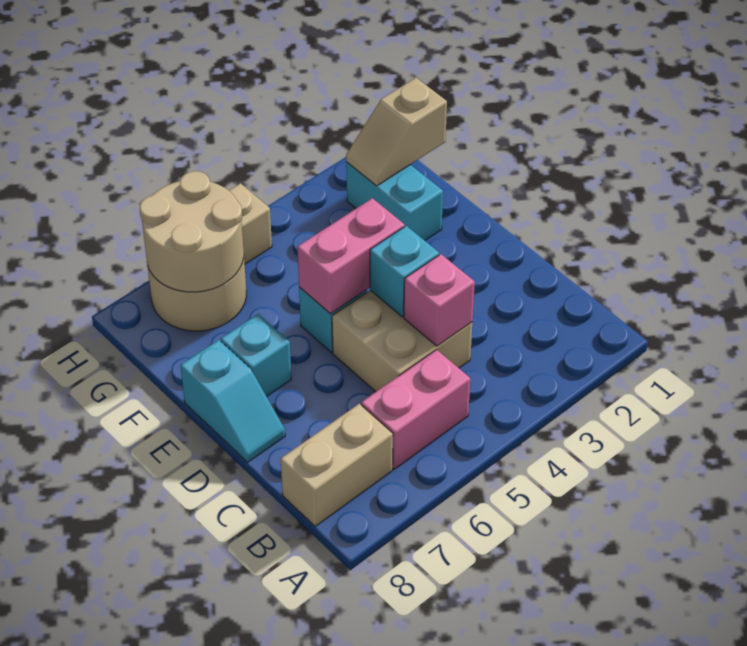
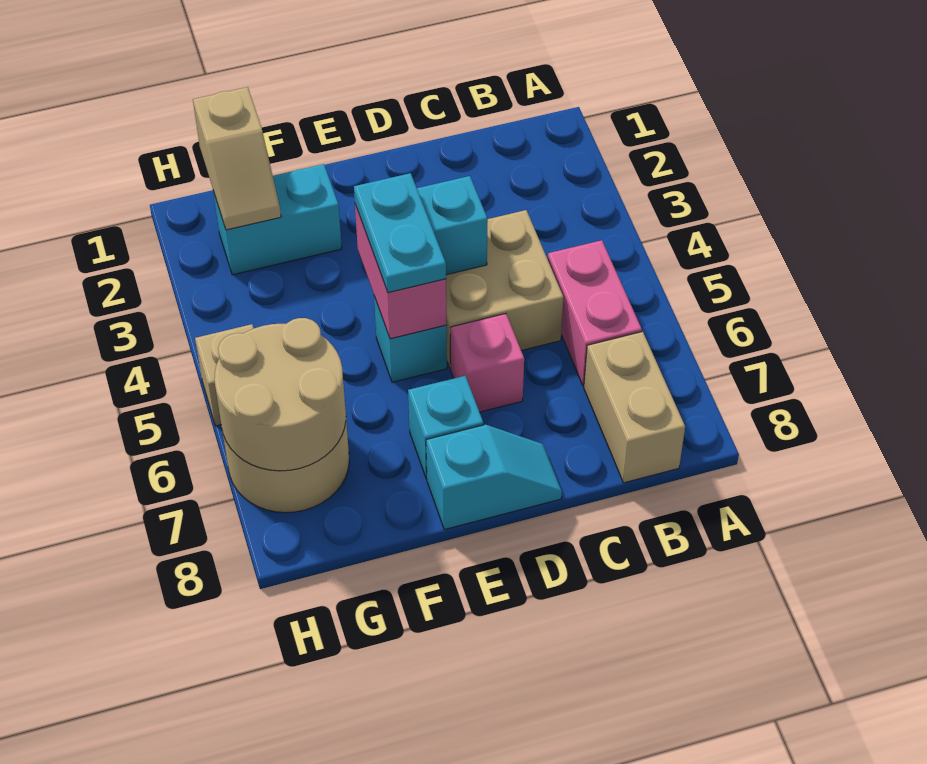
pink 1x1 brick [404,254,475,346] -> pink 1x1 brick moved to [450,314,524,412]
none -> cyan 1x2 plate [354,173,446,293]

